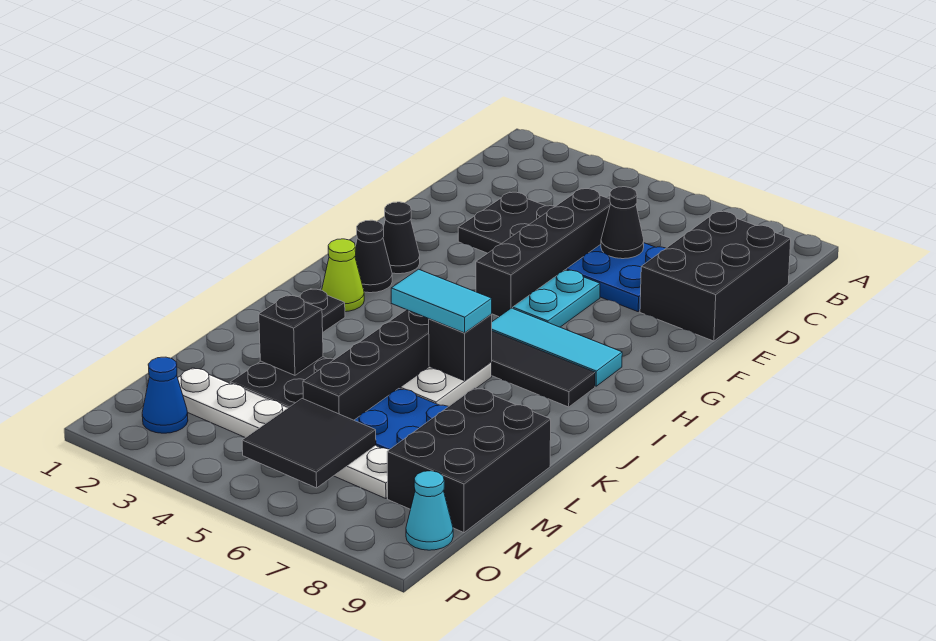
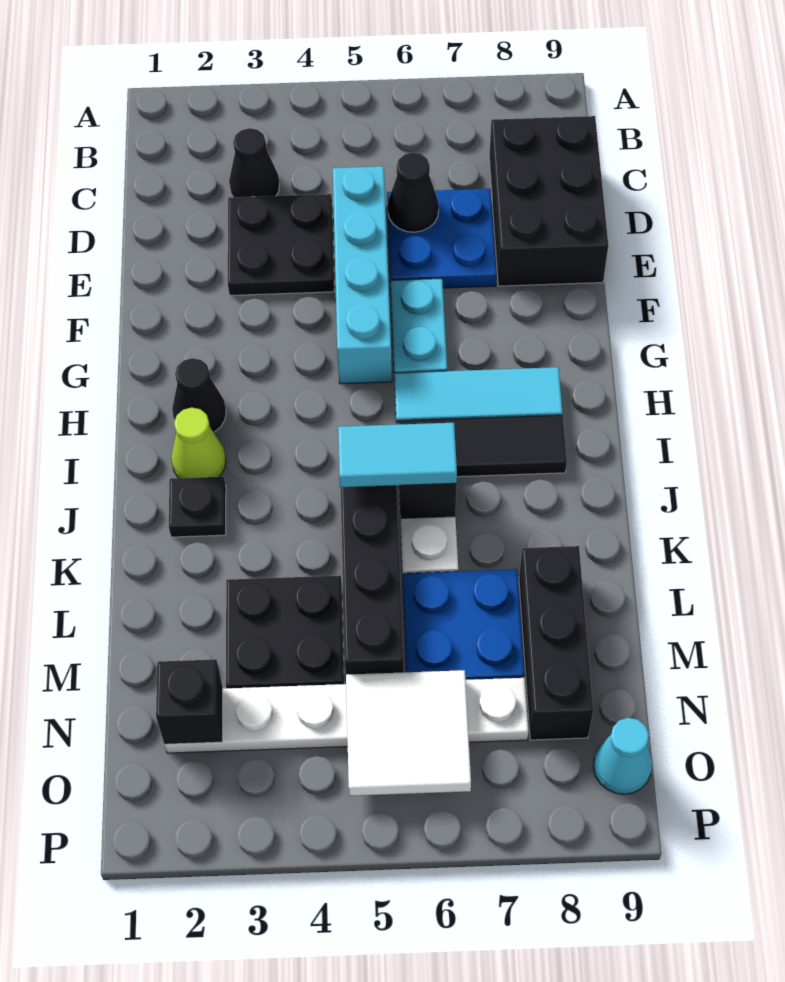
black 1x4 brick [476,189,611,317] -> cyan 1x4 brick [333,166,392,384]
black 1x1 cone [383,202,420,274] -> black 1x1 cone moved to [229,128,280,197]
black 1x1 brick [259,295,323,375] -> black 1x1 brick moved to [156,659,223,744]
black 2x3 brick [387,388,551,533] -> black 1x3 brick [519,546,593,740]
black 2x2 tile [242,399,376,488] -> white 2x2 tile [346,670,471,796]
blue 1x1 cone [142,357,188,433] -> none

